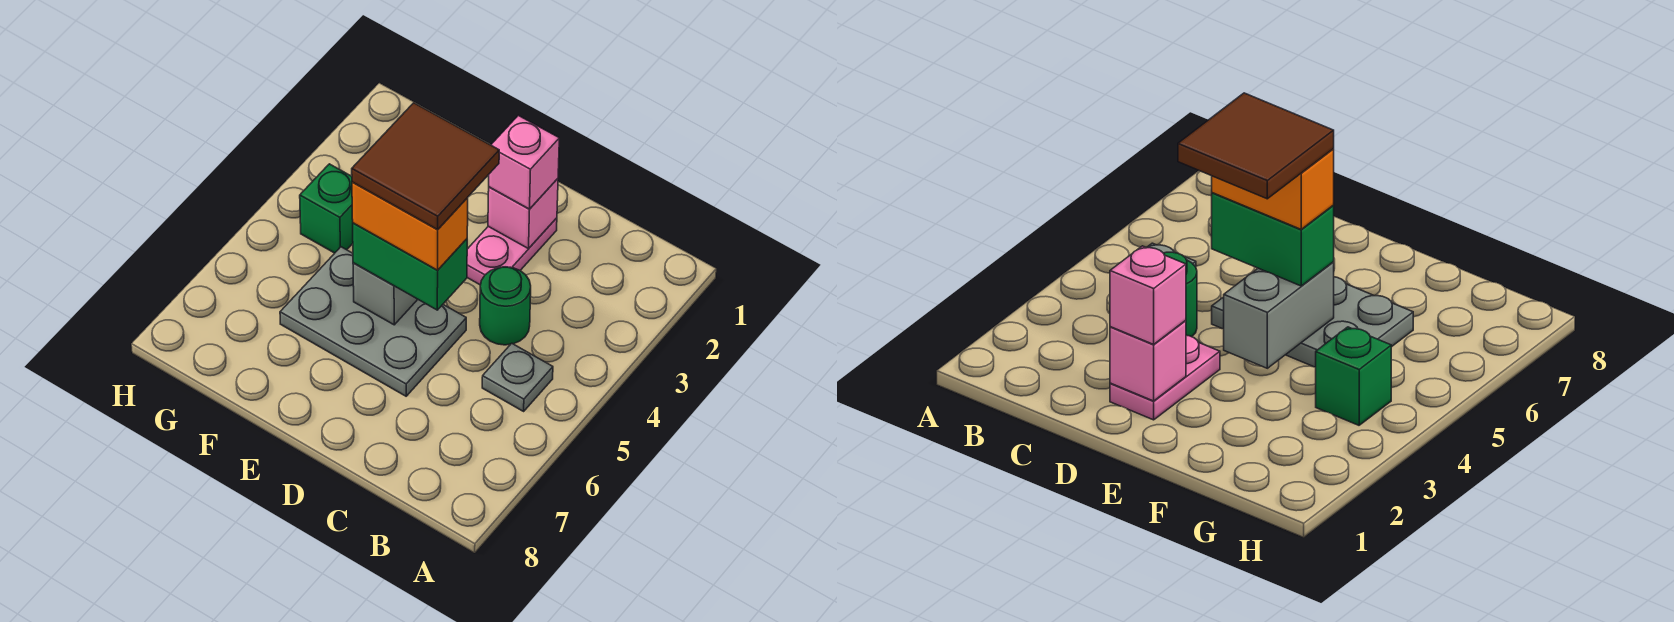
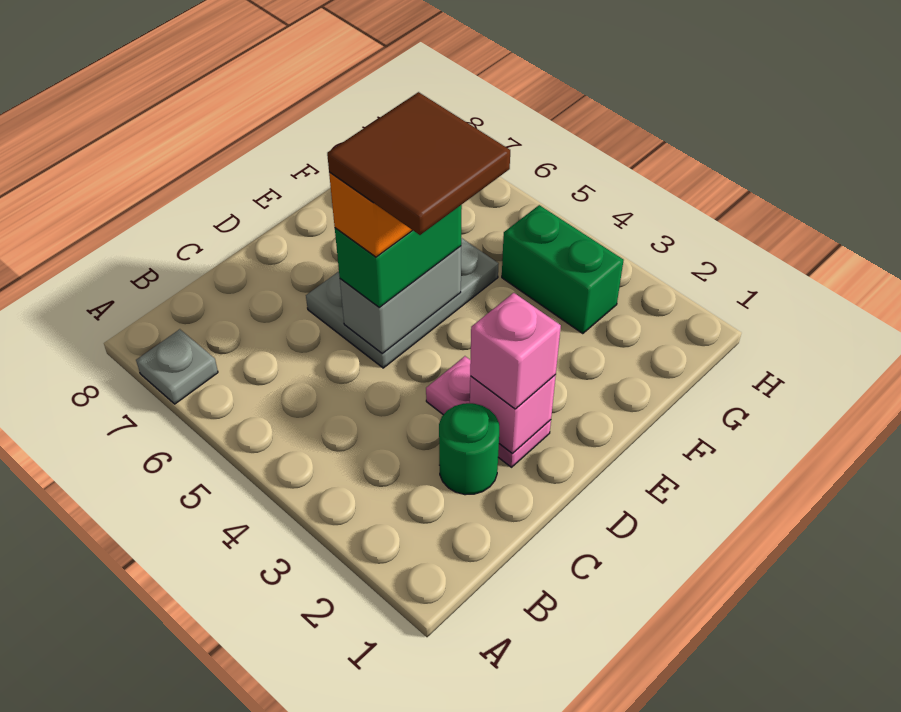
grey 1x1 plate [482,343,553,411] -> grey 1x1 plate moved to [136,329,218,404]
green 1x1 round brick [480,267,531,345] -> green 1x1 round brick moved to [439,403,499,495]
grey 1x2 brick [353,263,418,325] -> grey 1x2 brick turned to [340,246,461,353]
green 1x1 brick [300,164,353,253] -> green 1x2 brick [502,205,624,334]

